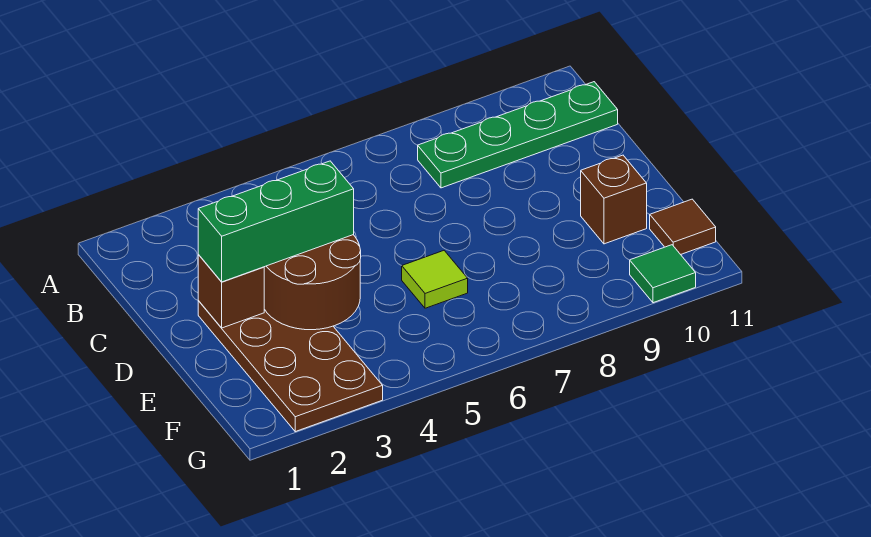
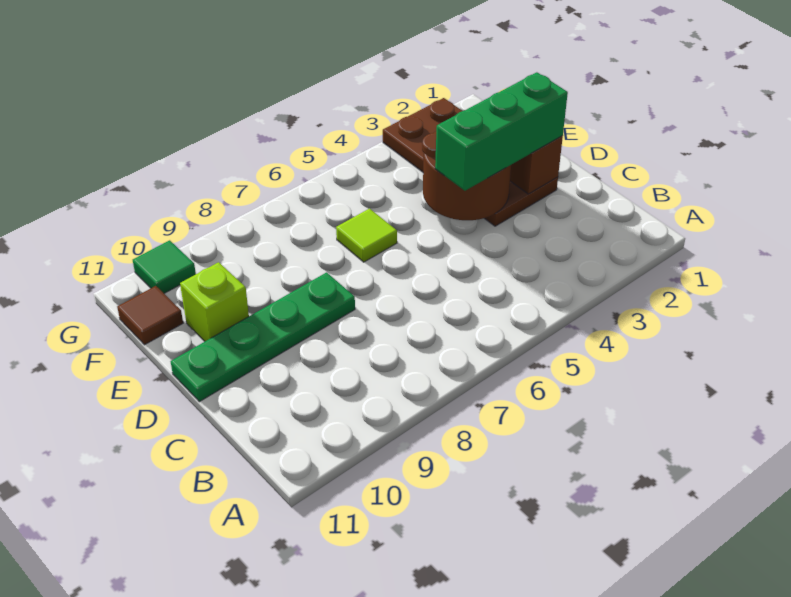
green 1x4 plate [418,82,618,188] -> green 1x4 plate moved to [171,272,355,402]
brown 1x1 brick [581,155,647,244] -> lime 1x1 brick [180,262,249,341]

